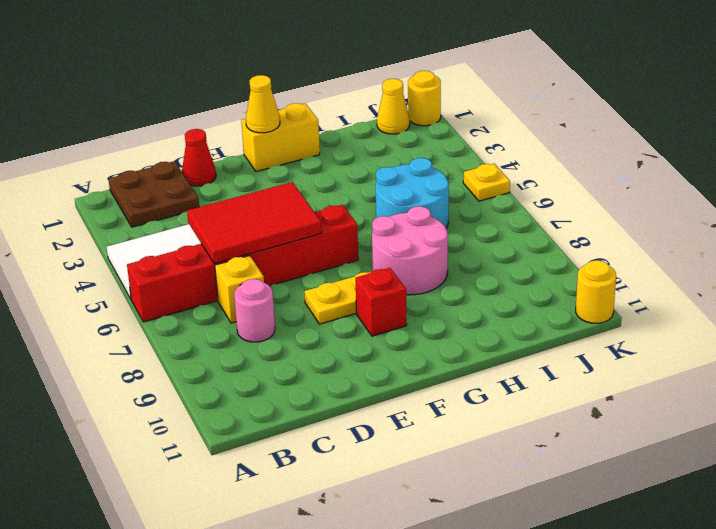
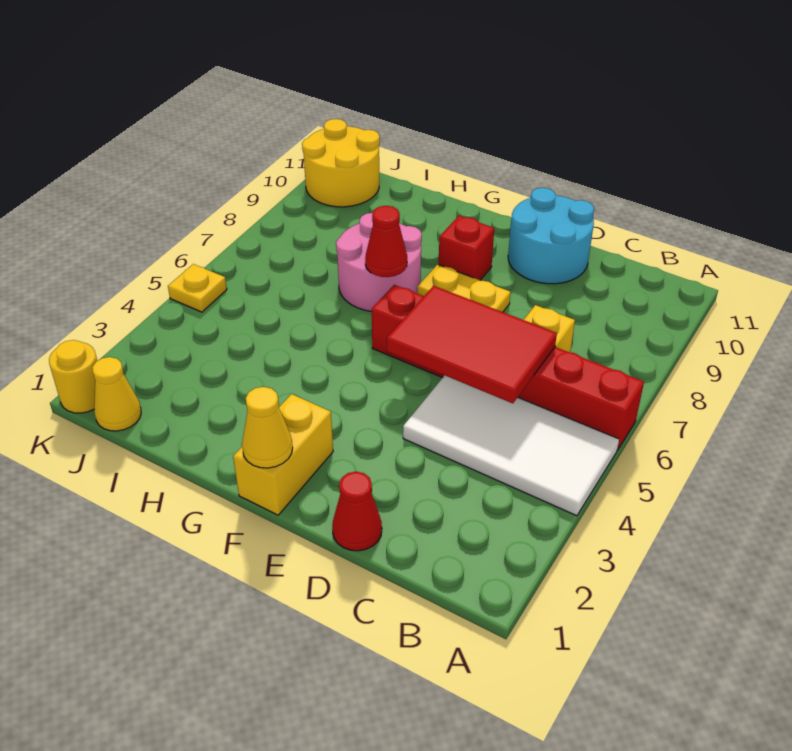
brown 2x2 plate [108,161,199,227] -> none
pink 1x1 round brick [234,279,275,342] -> none
yellow 1x2 brick [241,103,320,172] -> yellow 1x2 brick turned to [233,394,333,515]
none -> red 1x1 cone [365,206,407,277]
cyan 2x2 round brick [375,158,449,228] -> cyan 2x2 round brick moved to [508,188,594,284]
yellow 1x1 round brick [576,260,616,323] -> yellow 2x2 round brick [302,119,380,207]

